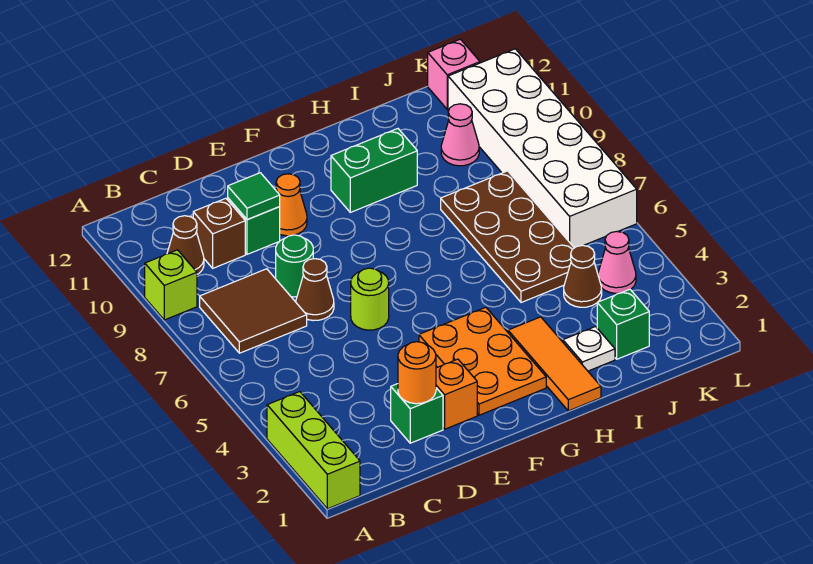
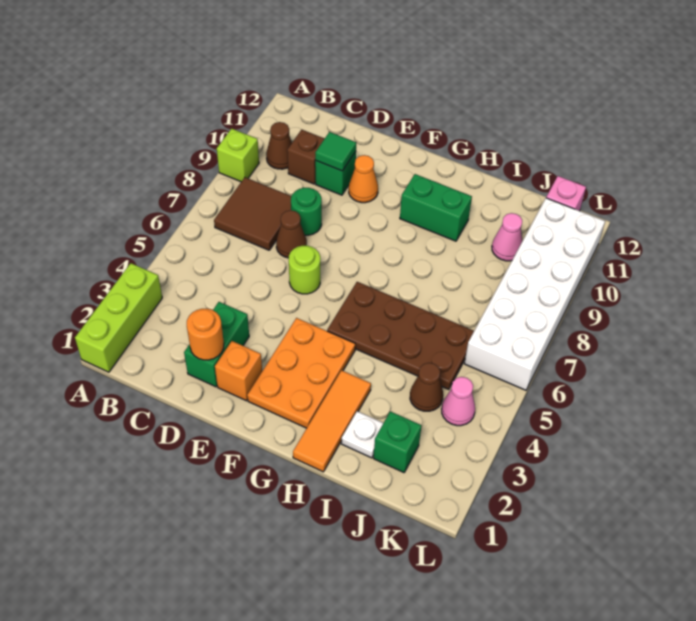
green 1x1 brick [391,384,443,443] -> green 1x2 brick [184,302,249,387]
brown 2x4 plate [441,171,574,303] -> brown 2x4 plate turned to [327,282,474,390]

